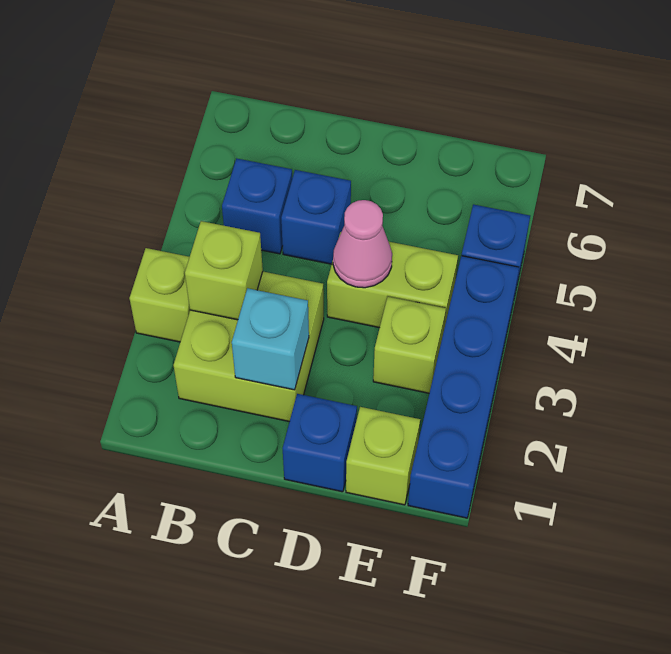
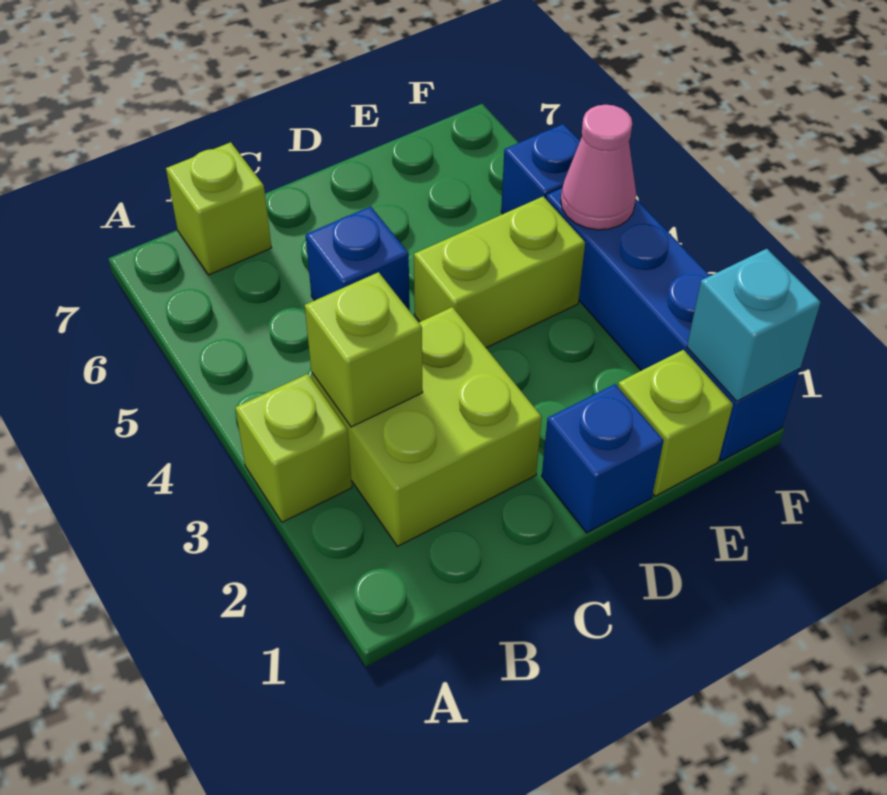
blue 1x1 brick [222,158,292,254] -> none
cyan 1x1 brick [232,288,309,390] -> cyan 1x1 brick moved to [687,249,821,401]
pink 1x1 cone [333,200,392,288] -> pink 1x1 cone moved to [561,105,636,230]
lime 1x1 brick [373,297,446,393] -> lime 1x1 brick moved to [166,142,271,275]

